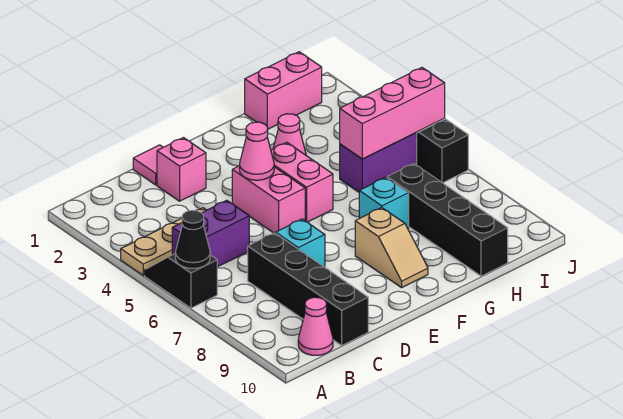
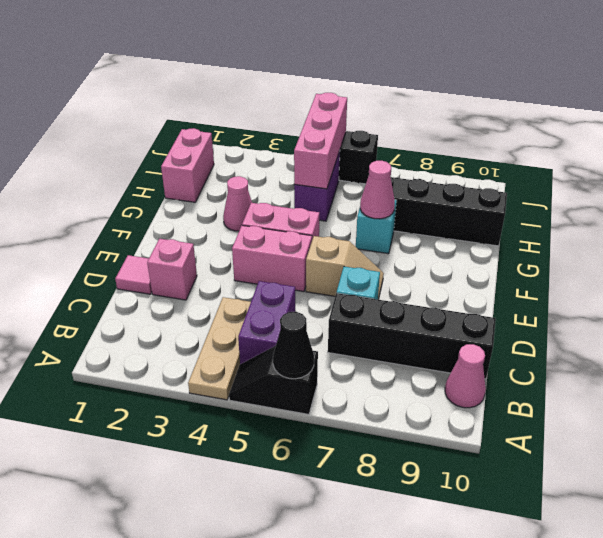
pink 1x1 cone [240,122,274,180] -> pink 1x1 cone moved to [360,161,395,219]
tan 1x2 slope [355,208,428,288] -> tan 1x2 slope moved to [306,236,384,300]

